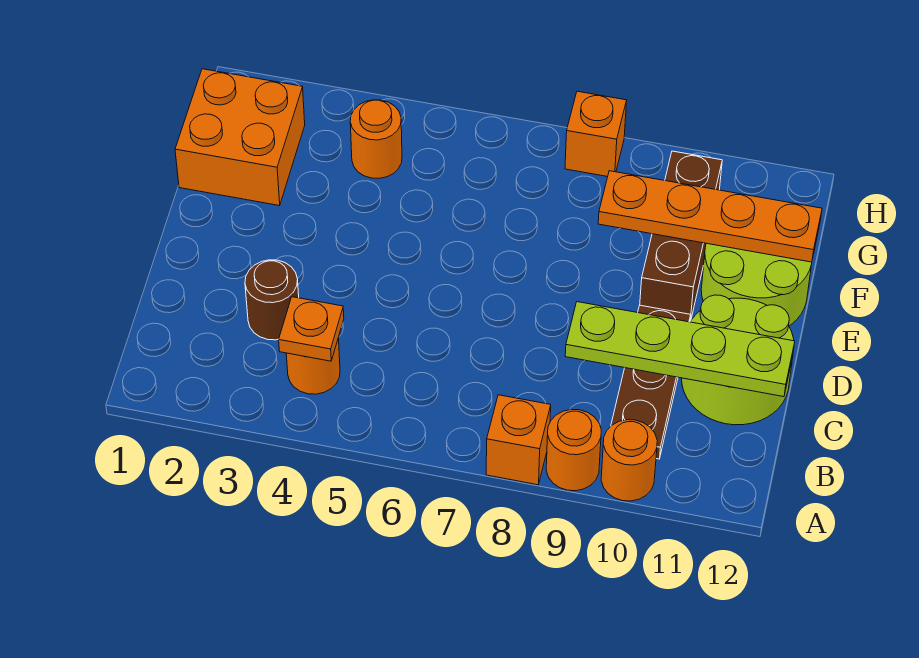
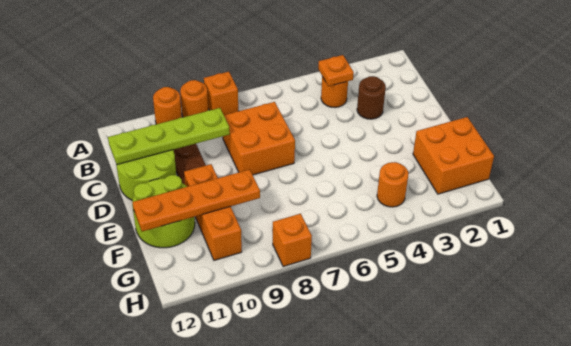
none -> orange 2x2 brick [223,102,295,175]
brown 1x3 brick [640,151,722,321] -> orange 1x3 brick [184,164,242,260]

